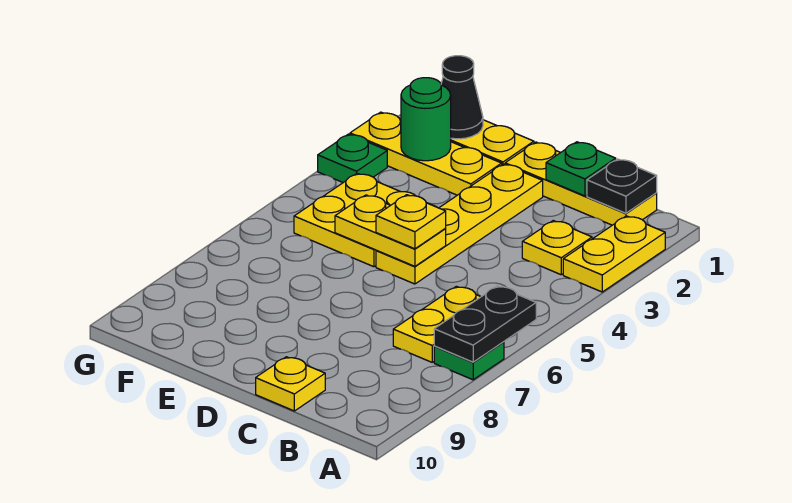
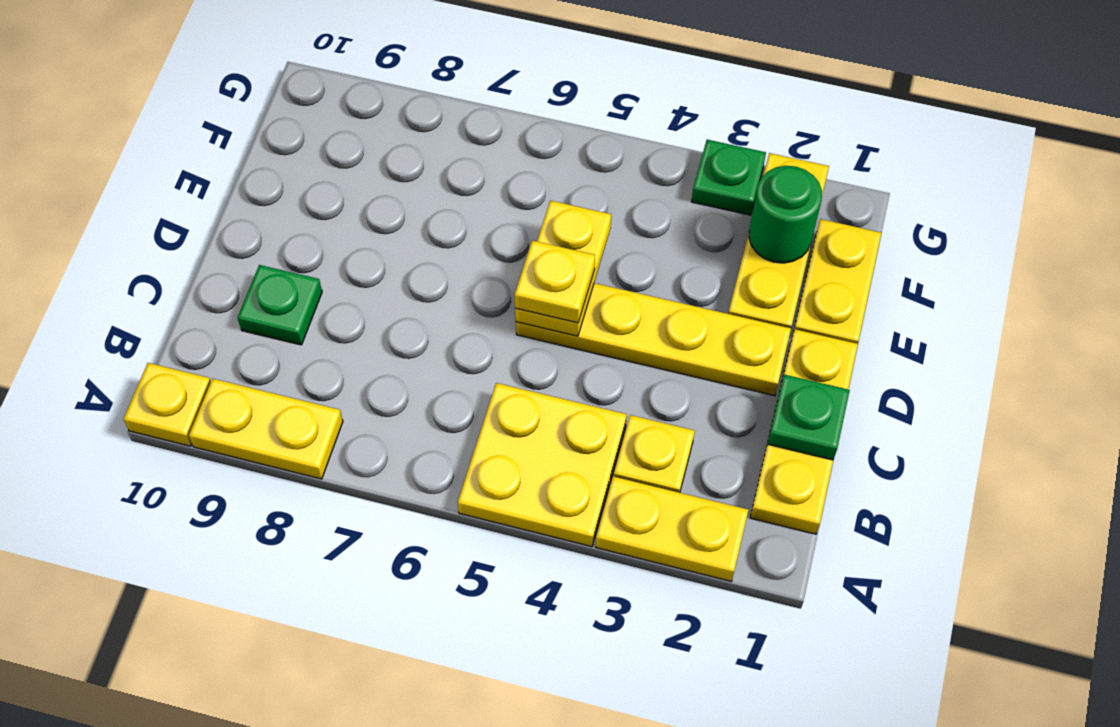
black 1x2 plate [434,286,536,362] -> none
green 1x1 plate [434,342,504,380] -> green 1x1 plate moved to [237,265,322,345]
black 1x1 plate [587,159,657,213] -> none
yellow 1x2 plate [393,286,481,362] -> yellow 1x2 plate moved to [189,379,343,479]
yellow 1x1 plate [256,357,325,411] -> yellow 1x1 plate moved to [123,363,211,446]
yellow 2x2 plate [294,173,436,267] -> yellow 2x2 plate moved to [458,383,627,547]
black 1x1 cone [441,56,483,139] -> none

